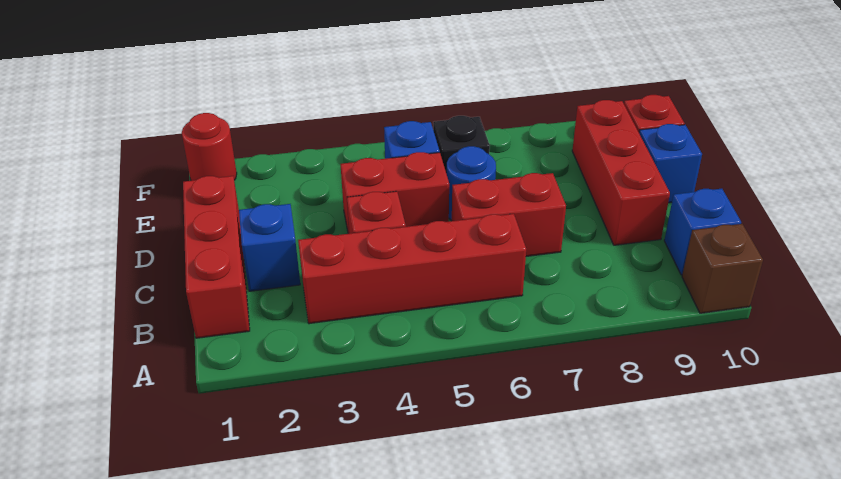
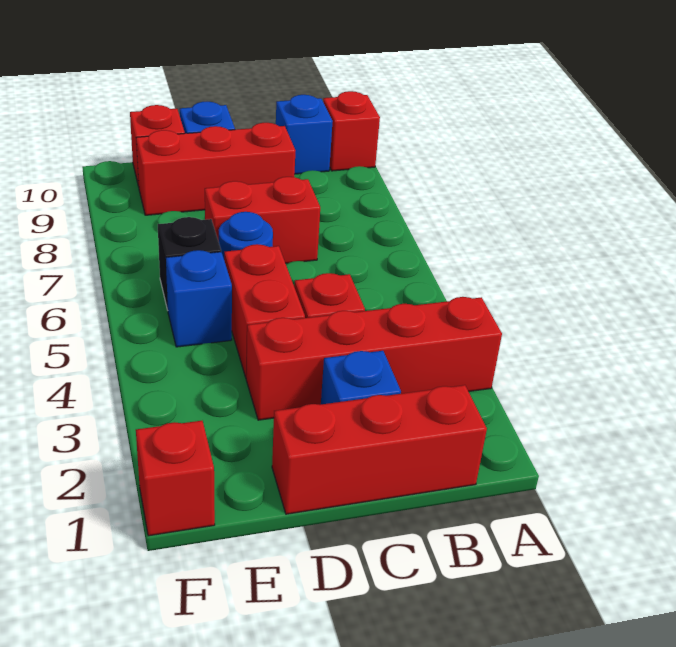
brown 1x1 brick [682,224,763,313] -> red 1x1 brick [323,91,380,171]
red 1x4 brick [298,214,526,324] -> red 1x4 brick turned to [246,297,502,420]
red 1x2 brick [452,173,566,256] -> red 1x2 brick turned to [205,177,320,263]
red 1x1 round brick [182,113,237,181] -> red 1x1 brick [136,421,215,536]

